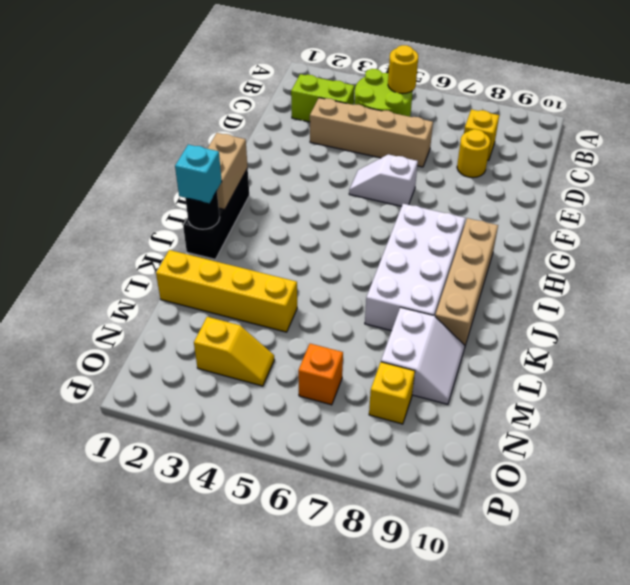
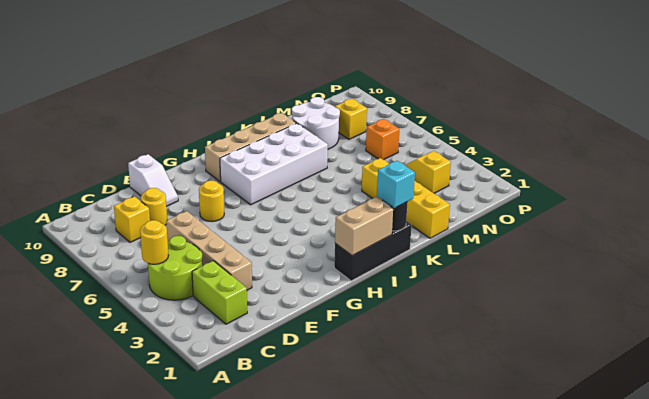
white 1x2 slope [349,154,418,206] -> white 1x2 slope moved to [128,154,178,206]
none -> yellow 1x1 round brick [199,181,224,222]
white 2x2 slope [381,307,465,404] -> white 2x2 round brick [292,97,340,149]

